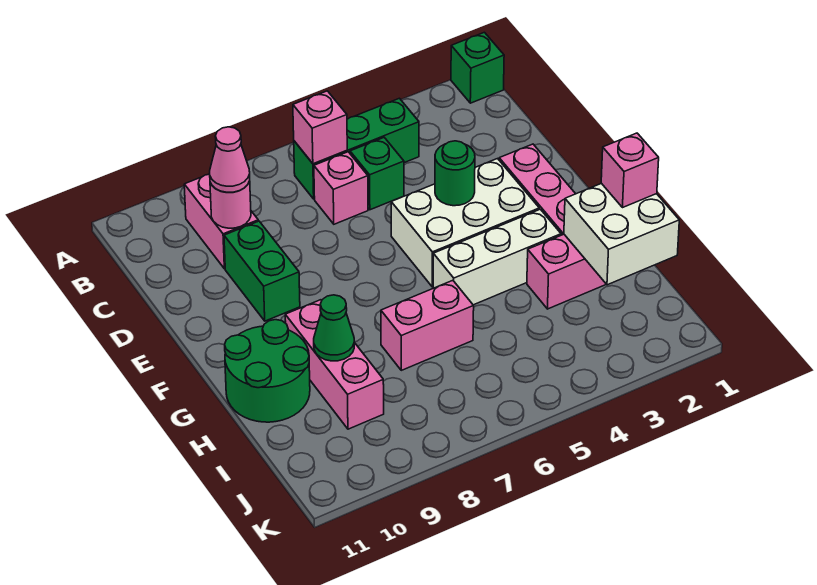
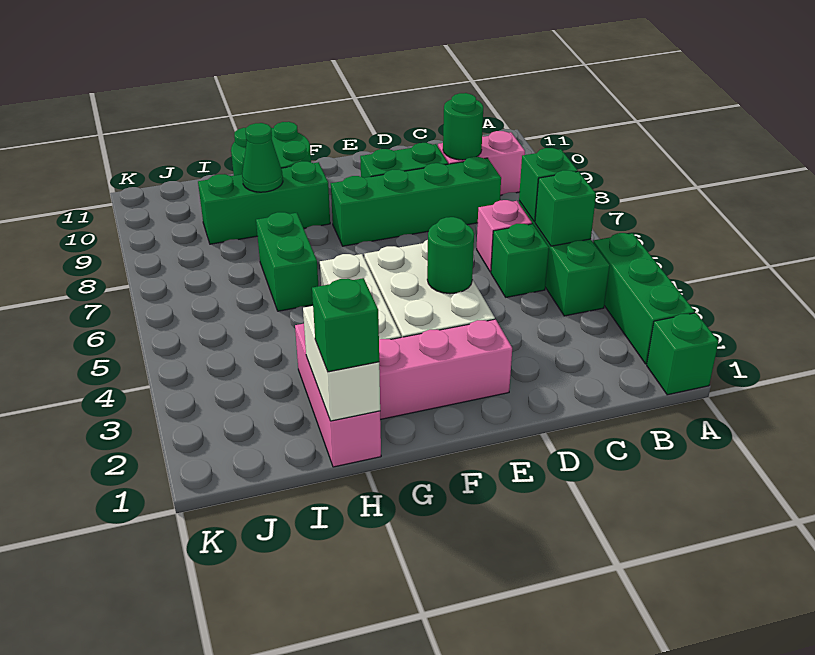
none -> green 1x3 brick [593,233,695,364]
none -> green 1x1 brick [535,170,596,246]
pink 1x1 brick [293,91,347,164] -> green 1x1 brick [519,148,578,222]
none -> green 1x4 brick [331,157,501,246]
pink 1x1 round brick [210,181,251,228] -> green 1x1 round brick [443,93,483,160]
pink 1x1 cone [210,127,250,192] -> none
pink 1x3 brick [285,300,384,429] -> green 1x3 brick [198,161,330,244]
white 2x2 brick [564,183,679,285] -> white 1x2 brick [303,306,380,421]
pink 1x1 brick [601,133,659,208] -> green 1x1 brick [312,278,379,372]
pink 1x2 brick [381,280,474,370] -> green 1x2 brick [256,212,318,311]

